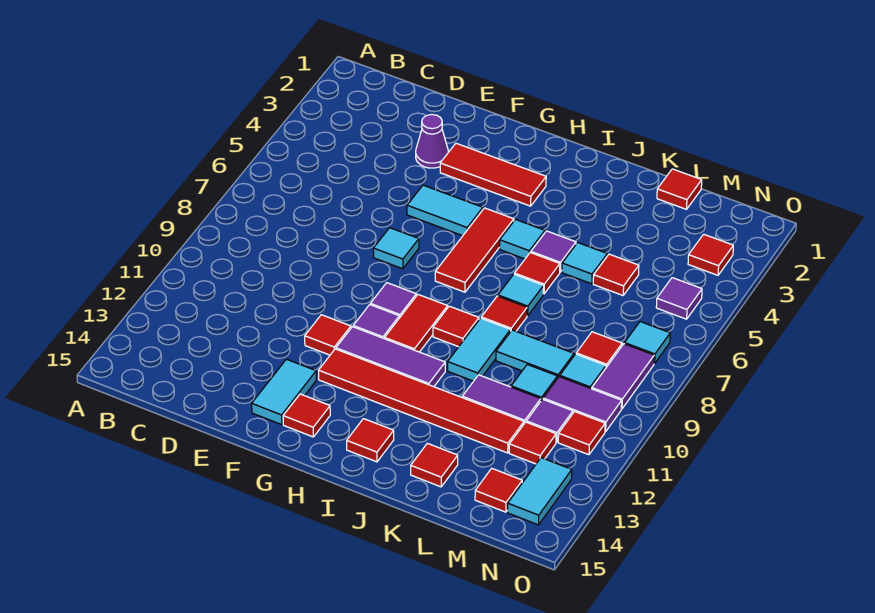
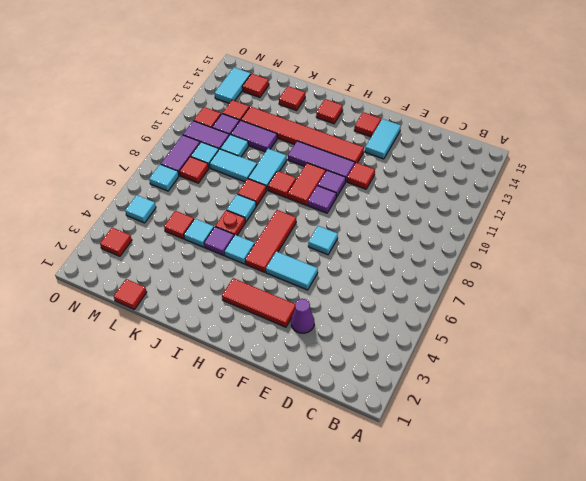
red 1x1 tile [514,253,560,294] -> red 1x1 plate [215,210,245,235]
purple 1x1 tile [656,278,702,319] -> cyan 1x1 tile [125,195,156,223]

